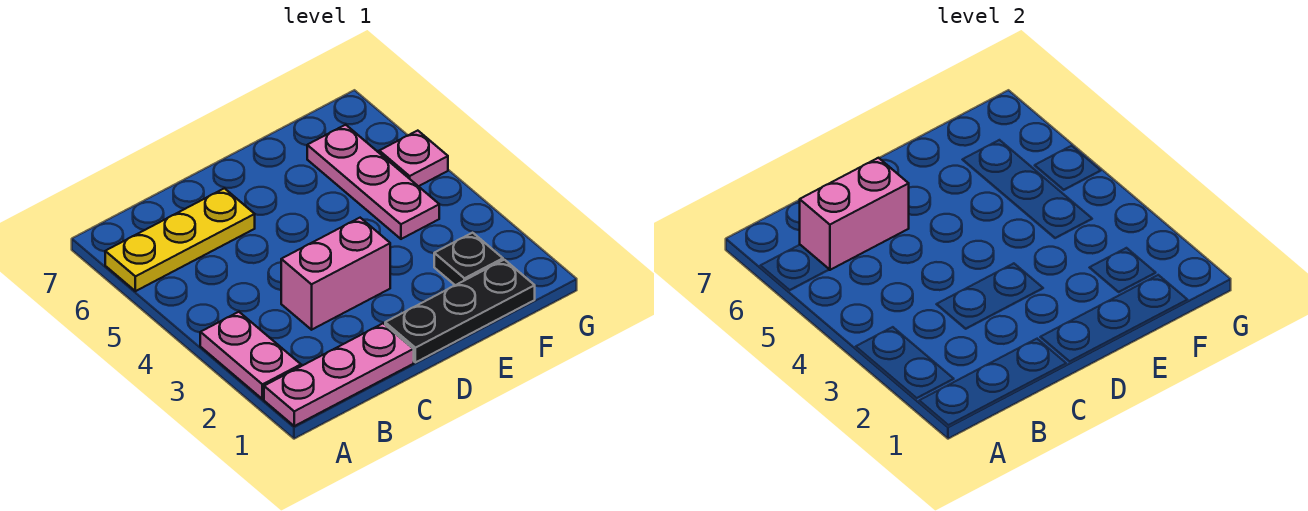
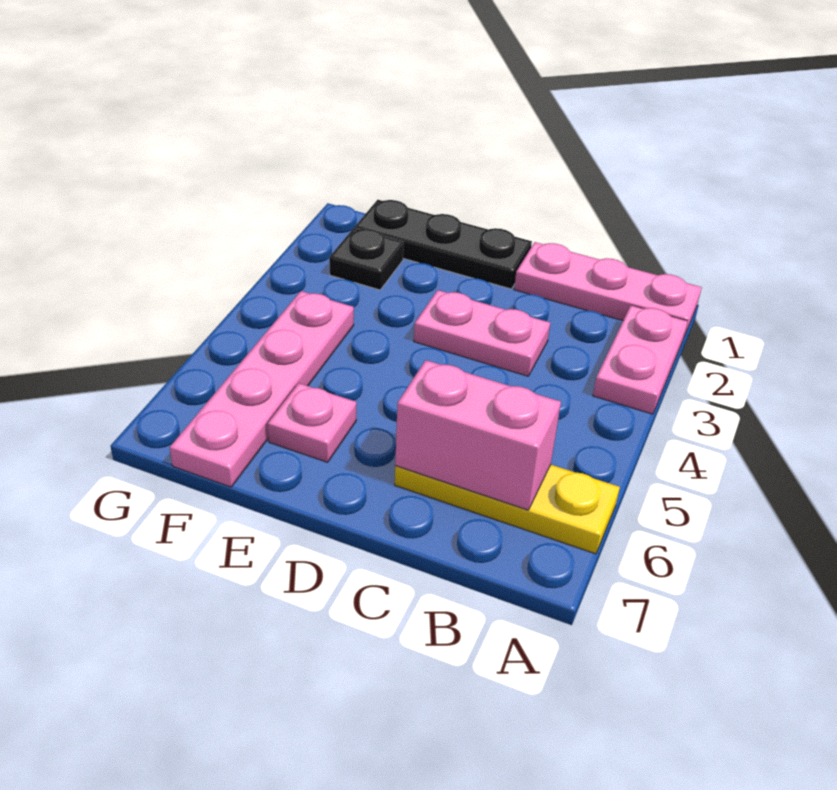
pink 1x2 brick [281,218,390,330] -> pink 1x2 plate [414,290,550,376]
pink 1x3 plate [307,125,439,239] -> pink 1x4 plate [170,291,354,487]
pink 1x1 plate [379,131,448,186] -> pink 1x1 plate moved to [268,383,356,462]

